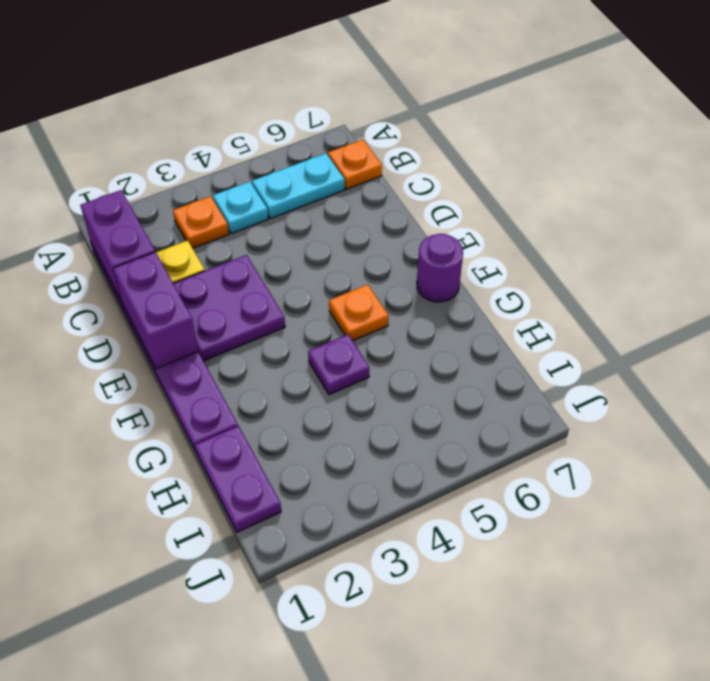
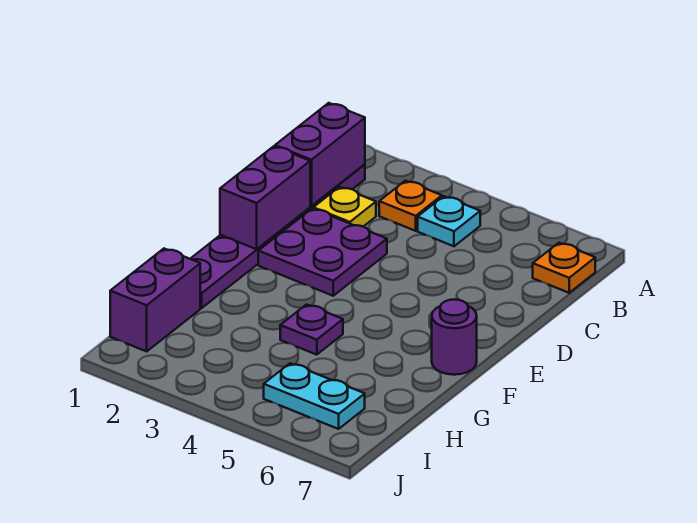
cyan 1x2 plate [252,153,345,219] -> cyan 1x2 plate moved to [264,363,365,429]
orange 1x1 plate [329,284,389,341] -> none
purple 1x2 plate [195,426,281,532] -> purple 1x2 brick [110,249,200,351]

